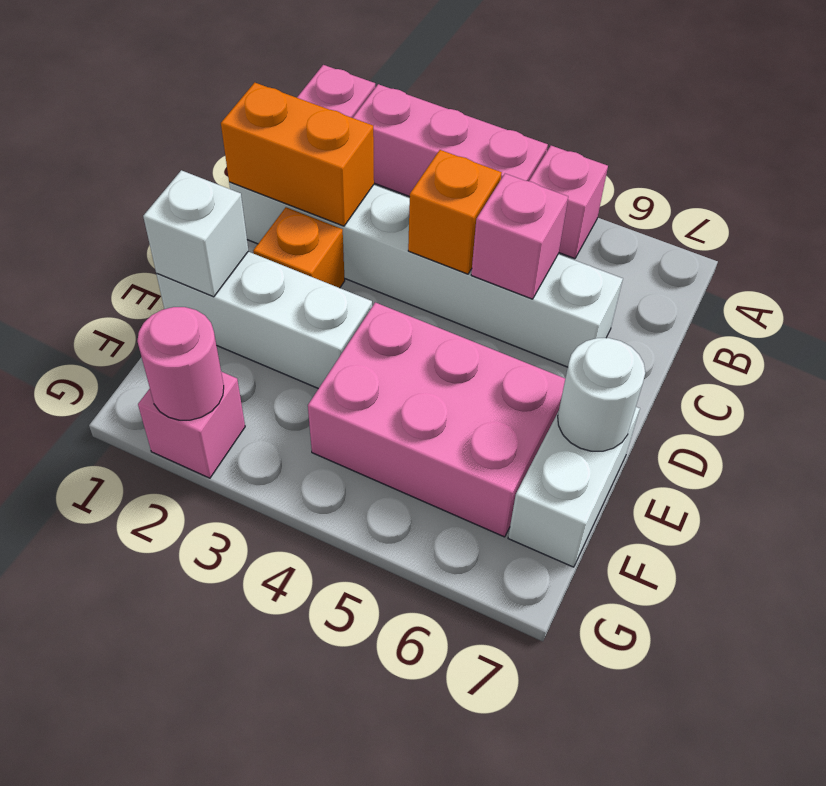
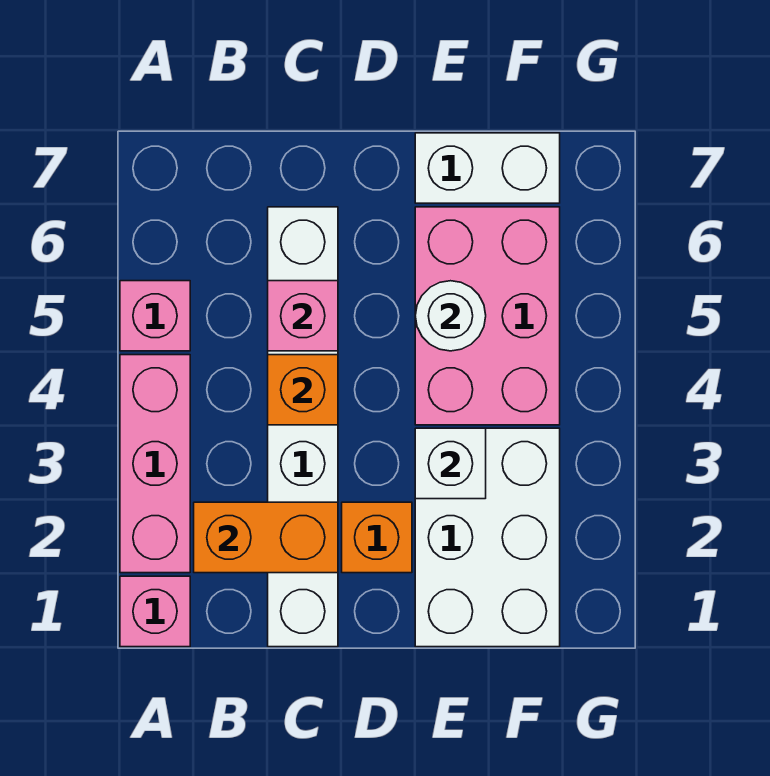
orange 1x2 brick [221,83,374,226] -> orange 1x2 brick turned to [194,502,338,573]
white 1x3 brick [156,252,372,389] -> white 2x3 brick [415,428,560,647]
white 1x1 brick [143,170,248,297] -> white 1x1 brick moved to [415,428,486,499]
white 1x1 round brick [558,338,645,451] -> white 1x1 round brick moved to [415,281,486,351]
pink 1x1 brick [138,372,245,478] -> none
pink 1x1 round brick [137,307,224,420] -> none

